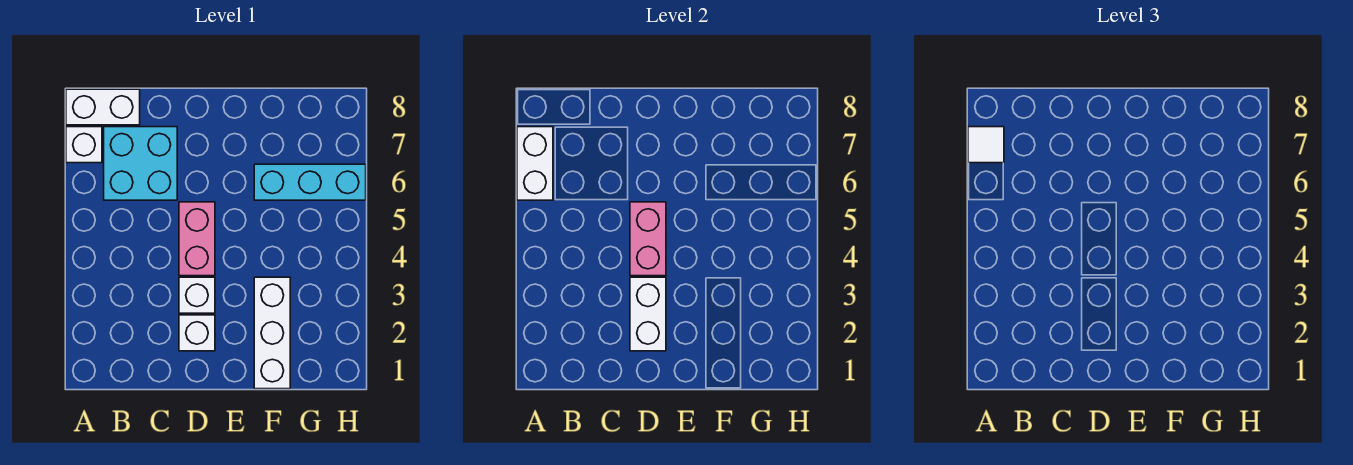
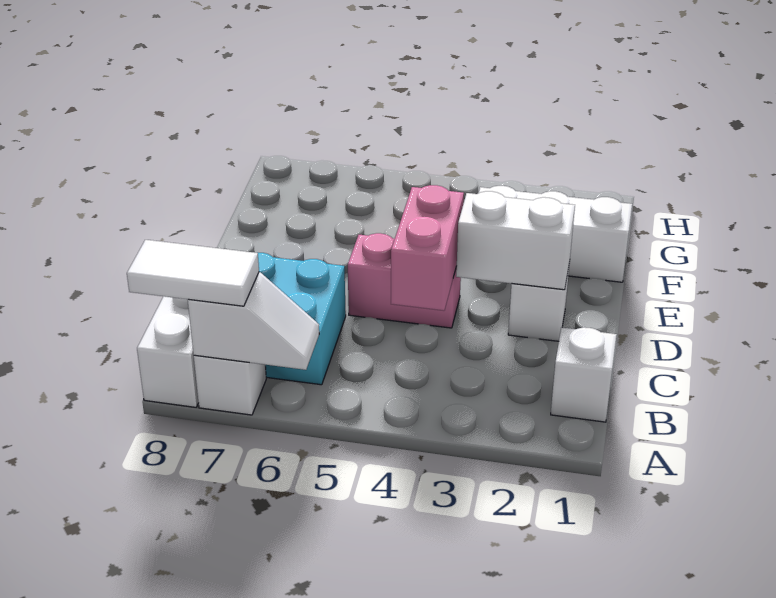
white 1x2 brick [517,127,553,200] -> white 1x2 slope [188,272,319,370]
white 1x1 tile [968,127,1004,163] -> white 1x2 tile [127,240,259,306]
white 1x1 brick [179,277,215,313] -> white 1x1 brick moved to [551,327,617,422]
pink 1x2 brick [630,202,666,276] -> pink 1x2 brick turned to [391,185,464,311]
cyan 1x3 brick [254,164,366,200] -> none

